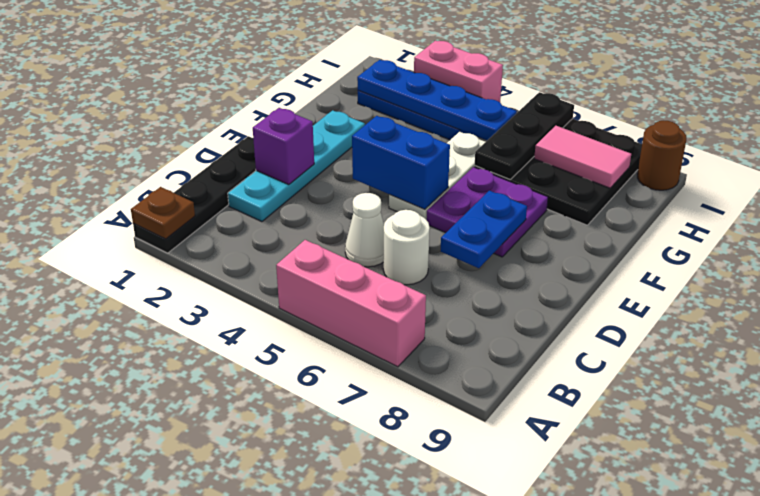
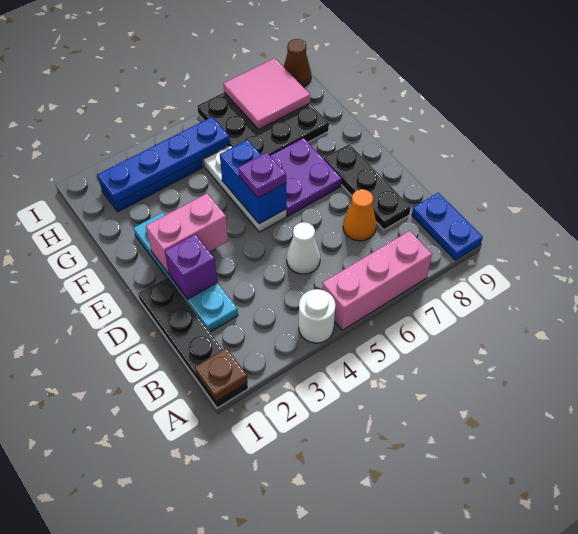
white 1x1 round brick [383,210,430,285] -> white 1x1 round brick moved to [299,289,336,343]
none -> orange 1x1 cone [343,189,376,241]
blue 1x2 plate [441,191,527,268] -> blue 1x2 plate moved to [412,193,483,260]
blue 1x2 brick [352,116,450,210] -> blue 1x2 brick turned to [220,140,286,224]
none -> purple 1x1 plate [238,152,286,198]
black 1x3 plate [475,92,574,180] -> black 1x3 plate moved to [324,144,411,230]
pink 1x2 tile [534,126,631,188] -> pink 2x2 tile [224,58,310,129]
pink 1x2 brick [414,41,503,102] -> pink 1x2 brick moved to [146,194,228,274]
brown 1x1 round brick [637,121,686,190] -> brown 1x1 cone [284,39,311,87]

